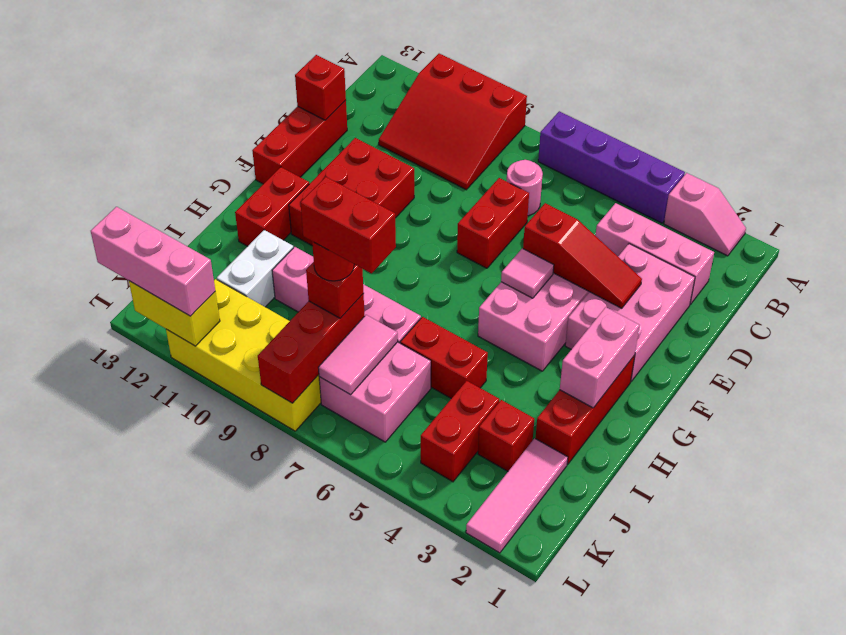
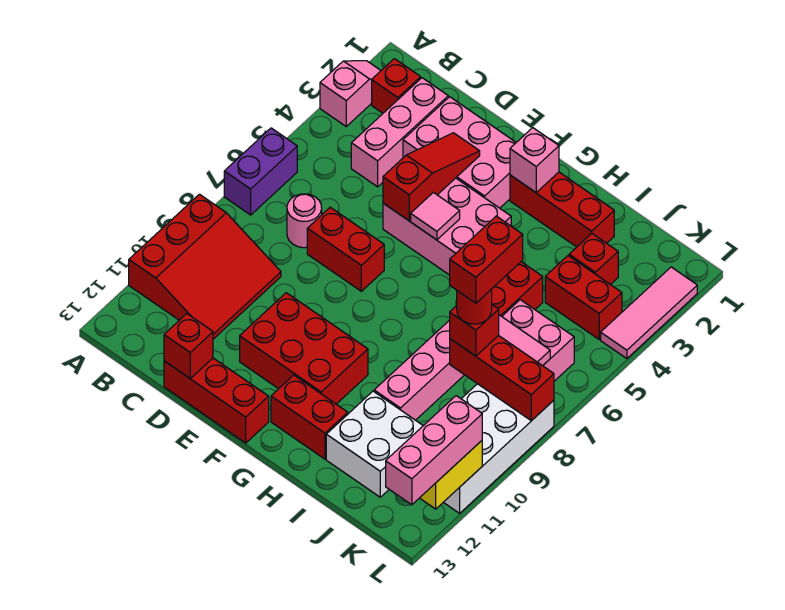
purple 1x4 brick [538,111,685,223] -> purple 1x2 brick [224,128,297,215]
none -> red 1x1 brick [372,59,421,113]
pink 1x2 brick [560,307,640,408] -> pink 1x1 brick [510,128,559,192]
white 1x2 brick [217,230,293,307] -> white 2x2 brick [326,391,423,497]
pink 1x3 tile [466,438,568,553] -> pink 1x3 tile turned to [601,267,697,359]
yellow 2x4 brick [166,279,321,431] -> white 2x4 brick [444,384,554,513]

